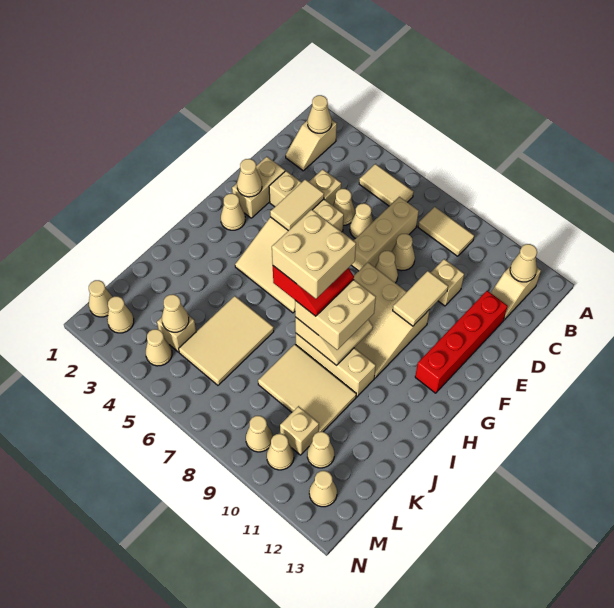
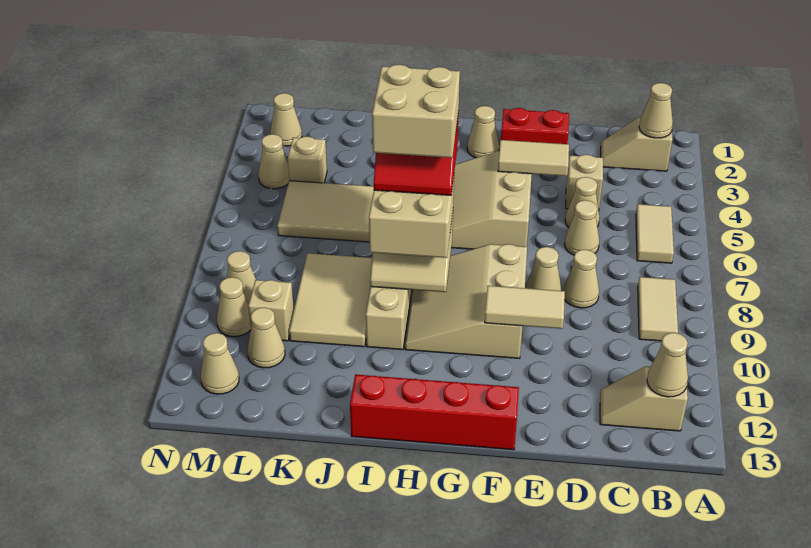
tan 1x3 brick [352,197,419,271] -> none
tan 1x1 brick [431,259,464,306] -> none
red 1x4 brick [415,291,508,393] -> red 1x4 brick moved to [350,375,519,450]
tan 1x2 brick [232,157,285,218] -> red 1x2 brick [501,108,569,144]
tan 1x3 brick [269,171,344,232] -> none
tan 1x1 cone [237,159,262,197] -> none
tan 1x1 cone [162,294,189,332] -> none
tan 1x1 cone [89,280,112,317] -> none

